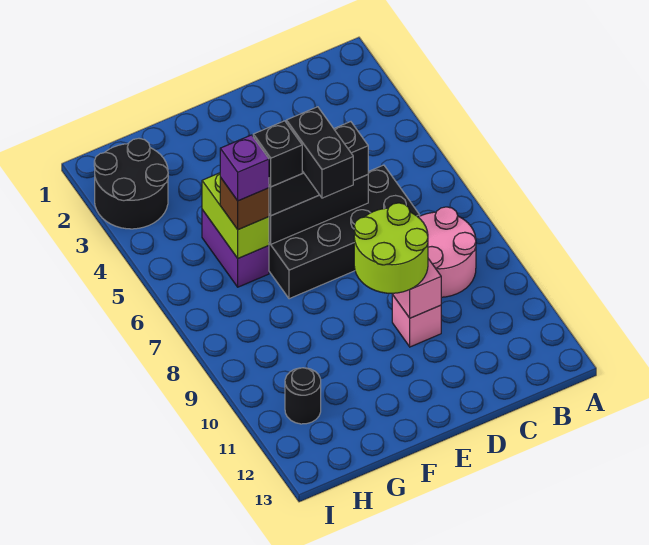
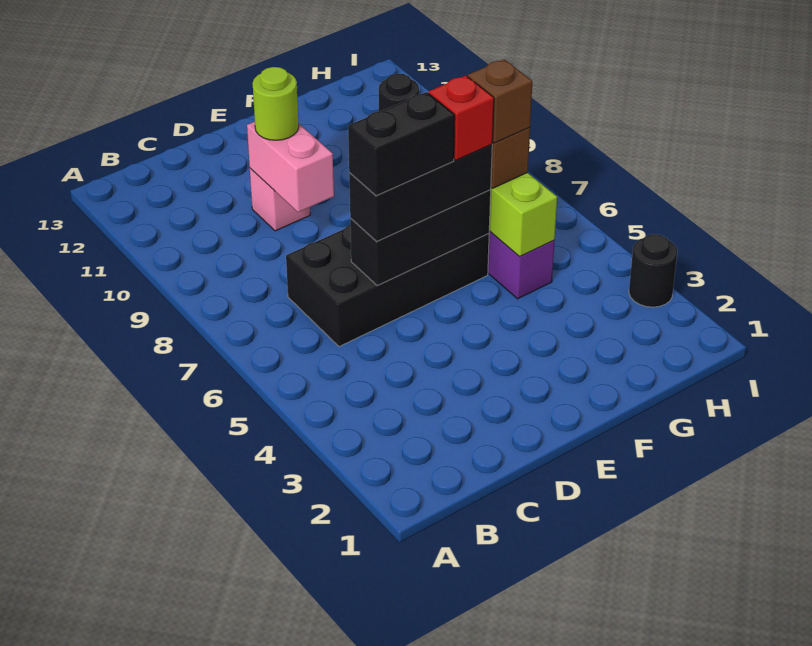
pink 2x2 round brick [418,207,476,297] -> none
lime 2x2 round brick [354,203,428,293] -> lime 1x1 round brick [253,67,299,140]
black 1x2 brick [286,107,354,198] -> black 1x2 brick turned to [348,92,455,196]
black 1x1 brick [253,121,302,187] -> red 1x1 brick [429,76,494,160]
purple 1x1 brick [220,135,269,201] -> brown 1x1 brick [468,59,532,143]
black 2x2 round brick [94,138,168,229] -> black 1x1 round brick [629,234,677,307]

